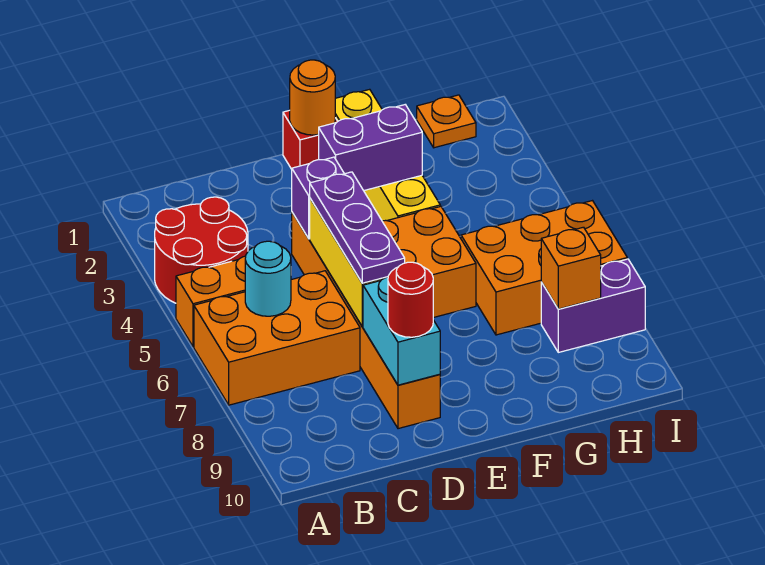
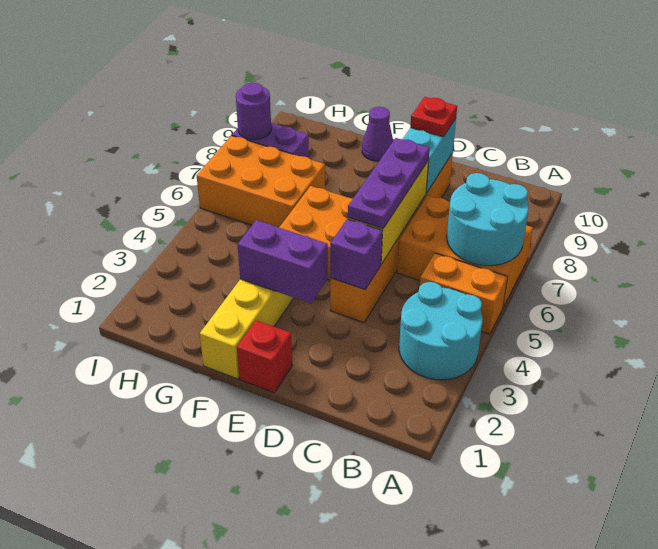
red 2x2 round brick [155,197,248,303] -> cyan 2x2 round brick [399,282,483,380]
cyan 1x1 round brick [245,241,291,316] -> cyan 2x2 round brick [447,173,529,266]
red 1x1 round brick [388,262,433,337] -> red 1x1 plate [410,97,457,137]
orange 1x1 round brick [290,60,335,135] -> none
none -> purple 1x1 cone [362,107,393,161]
orange 1x1 plate [417,95,476,148] -> none
orange 1x1 brick [541,227,601,309] -> none
none -> purple 1x1 round brick [236,83,271,140]

